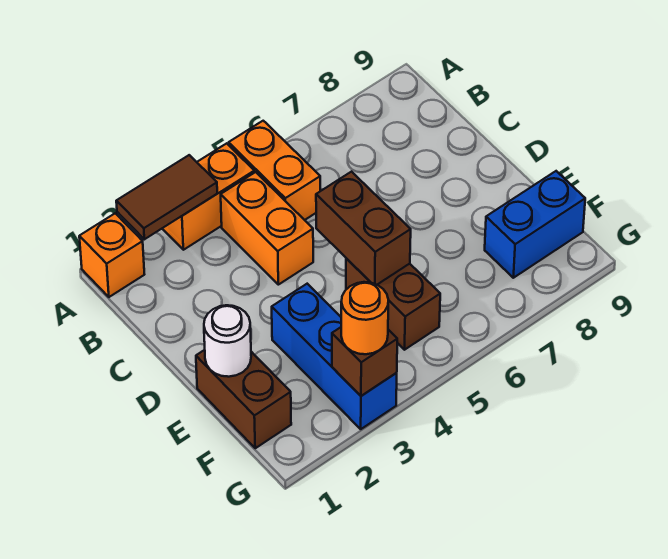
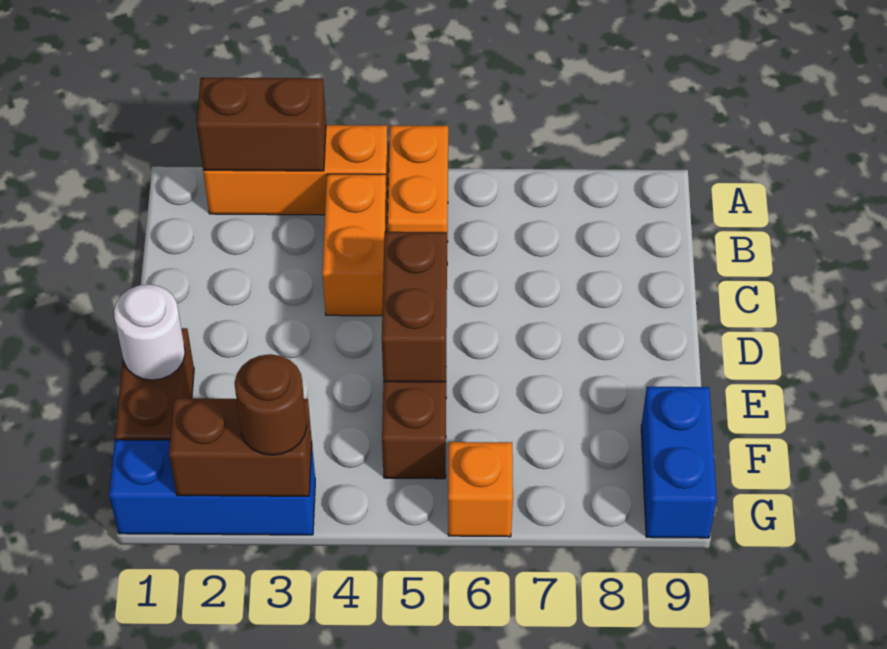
orange 1x1 brick [79,213,144,297] -> orange 1x1 brick moved to [448,442,513,537]
brown 1x2 tile [116,155,217,239] -> brown 1x2 brick [197,78,326,171]
orange 1x2 brick [162,143,254,250] -> orange 1x3 brick [203,125,389,215]
blue 1x3 brick [272,284,397,429] -> blue 1x3 brick turned to [109,440,315,535]
blue 1x2 brick [485,171,585,278] -> blue 1x2 brick turned to [641,387,717,538]
brown 1x1 brick [332,327,397,396] -> brown 1x2 brick [169,398,312,496]
orange 1x1 round brick [341,282,388,354] -> brown 1x1 round brick [235,354,307,455]

